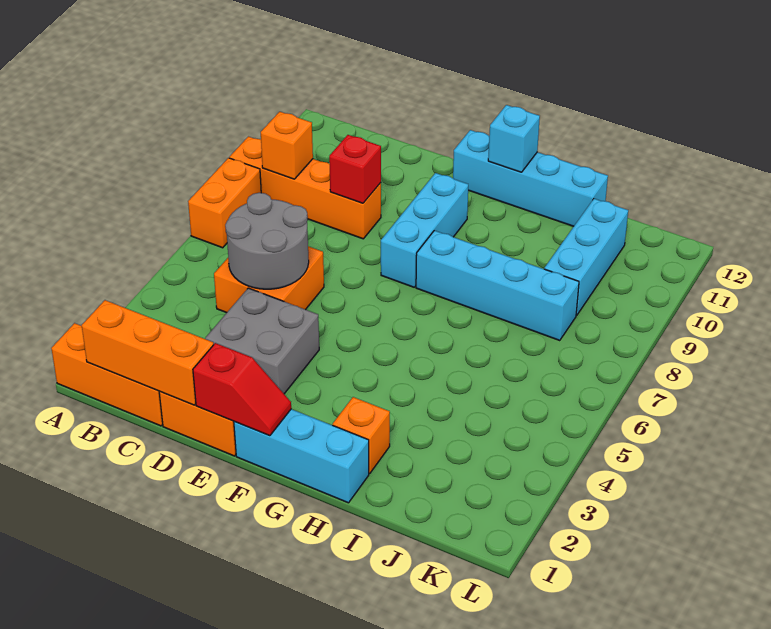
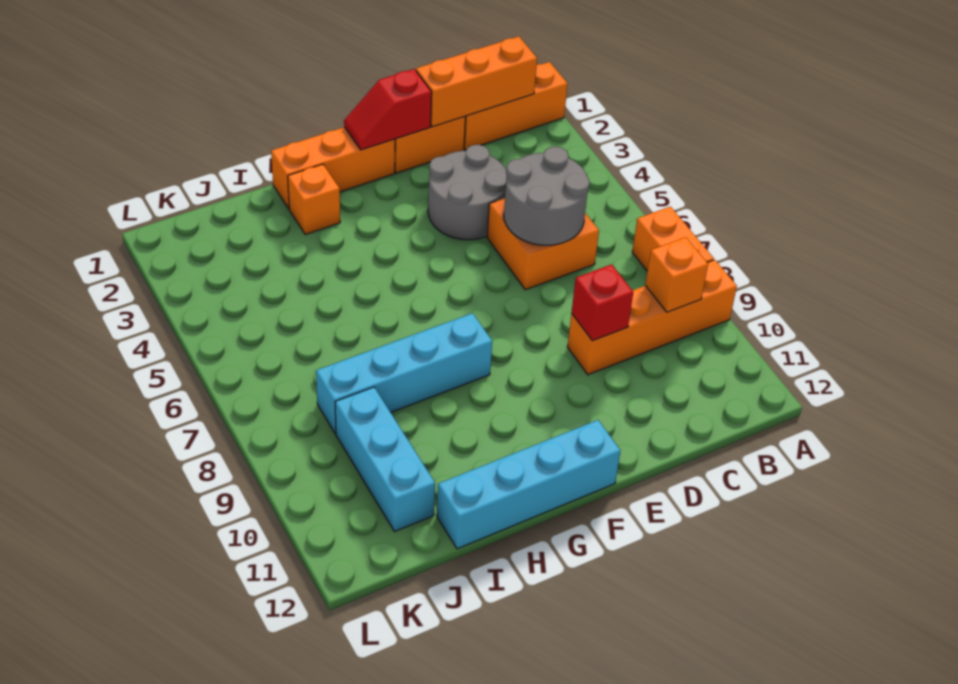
grey 2x2 brick [205,288,319,394] -> grey 2x2 round brick [428,145,507,240]
cyan 1x3 brick [234,409,369,503] -> orange 1x3 brick [271,127,395,209]
cyan 1x3 brick [381,173,468,287] -> none
cyan 1x1 brick [488,105,540,172] -> none

